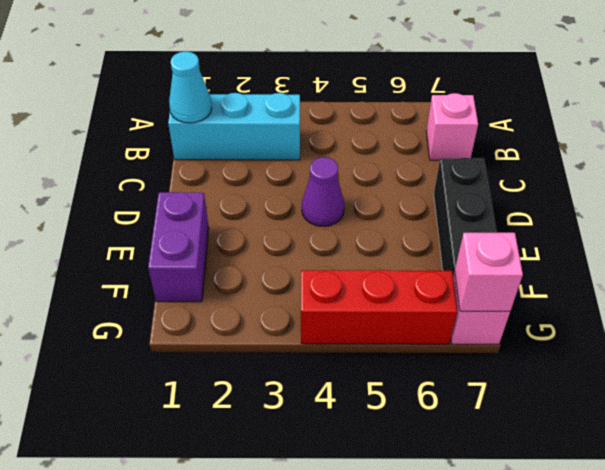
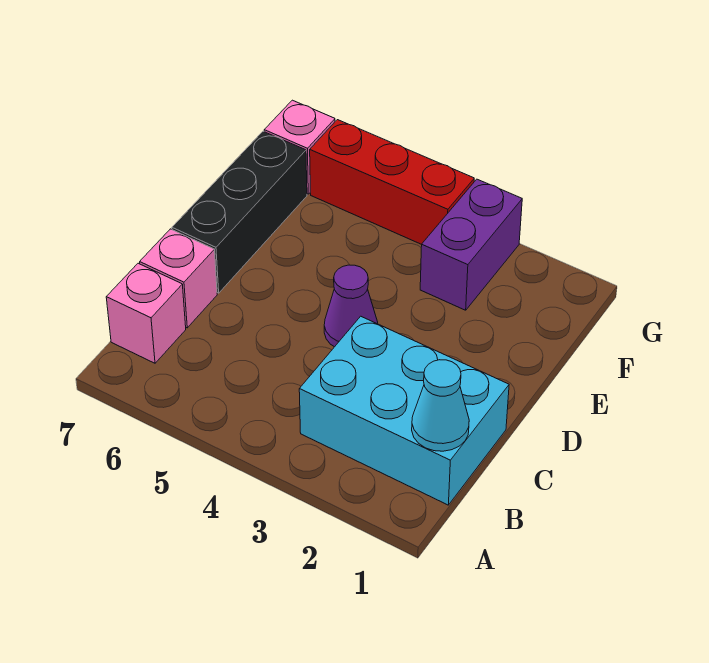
cyan 1x3 brick [168,93,300,160] -> cyan 2x3 brick [299,316,509,505]
purple 1x2 brick [148,192,209,302] -> purple 1x2 brick moved to [420,179,522,310]
pink 1x1 brick [455,233,523,311] -> pink 1x1 brick moved to [140,229,217,328]

